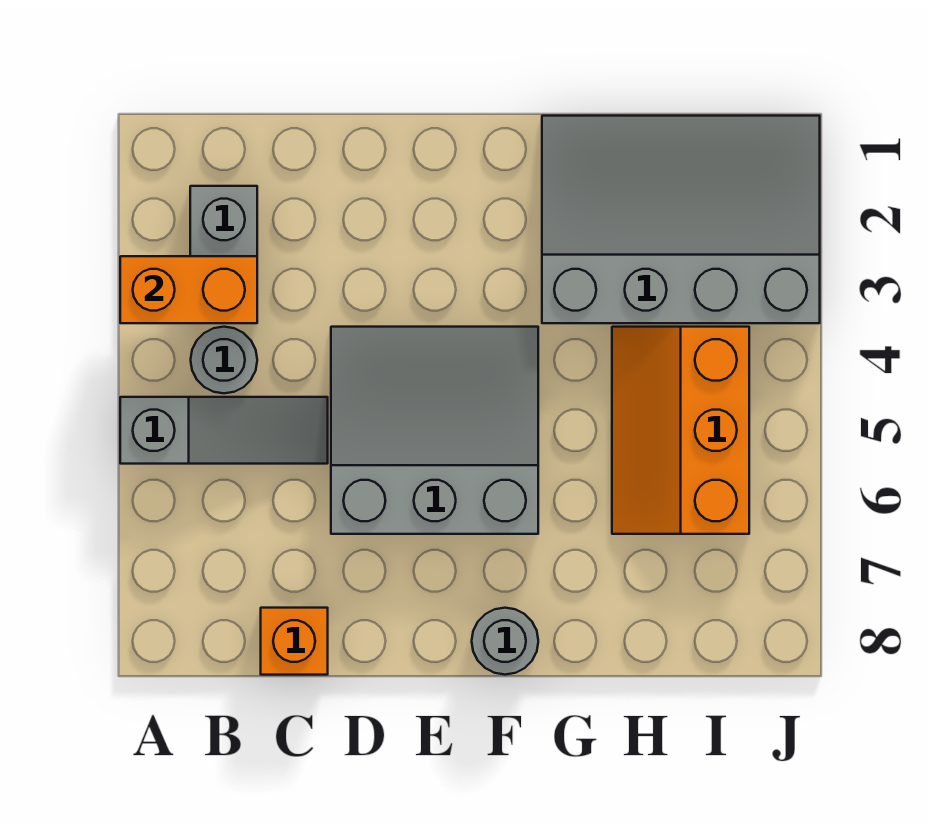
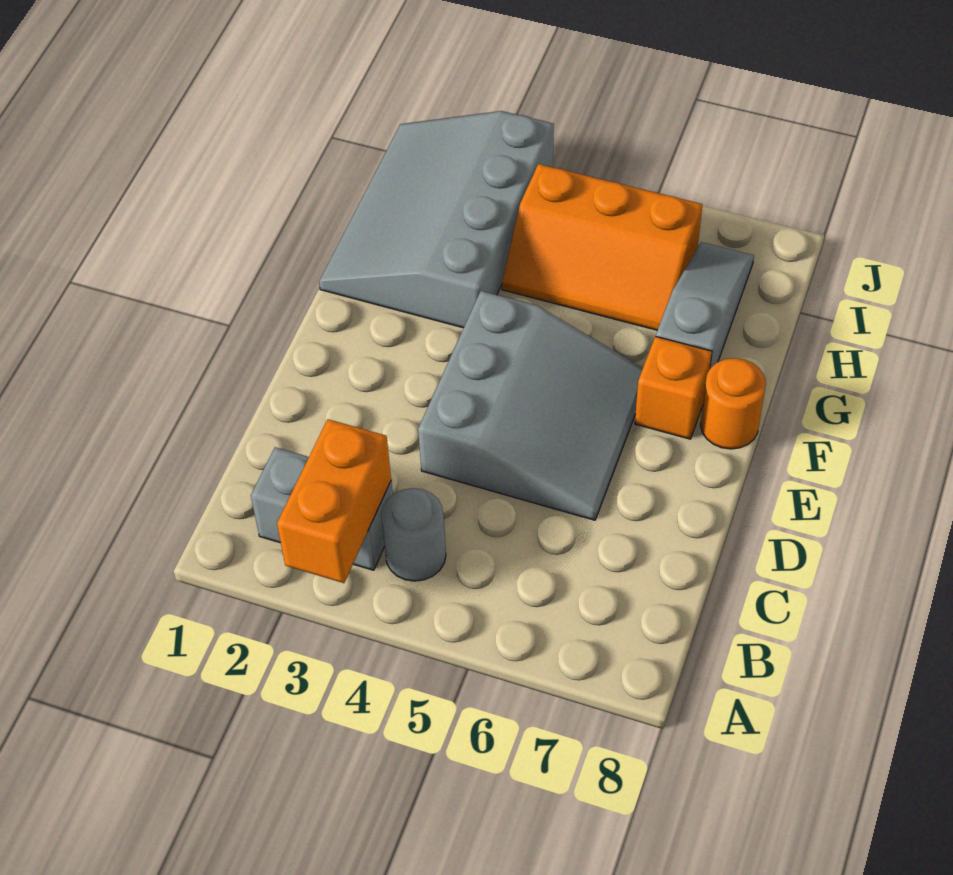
grey 1x3 slope [120,397,328,464] -> grey 1x3 slope moved to [656,242,754,368]
orange 1x1 brick [261,608,328,675] -> orange 1x1 brick moved to [635,336,712,439]
grey 3x3 slope [331,327,538,534] -> grey 3x3 slope turned to [418,291,643,520]
grey 1x1 round brick [472,608,538,675] -> orange 1x1 round brick [700,358,766,449]

